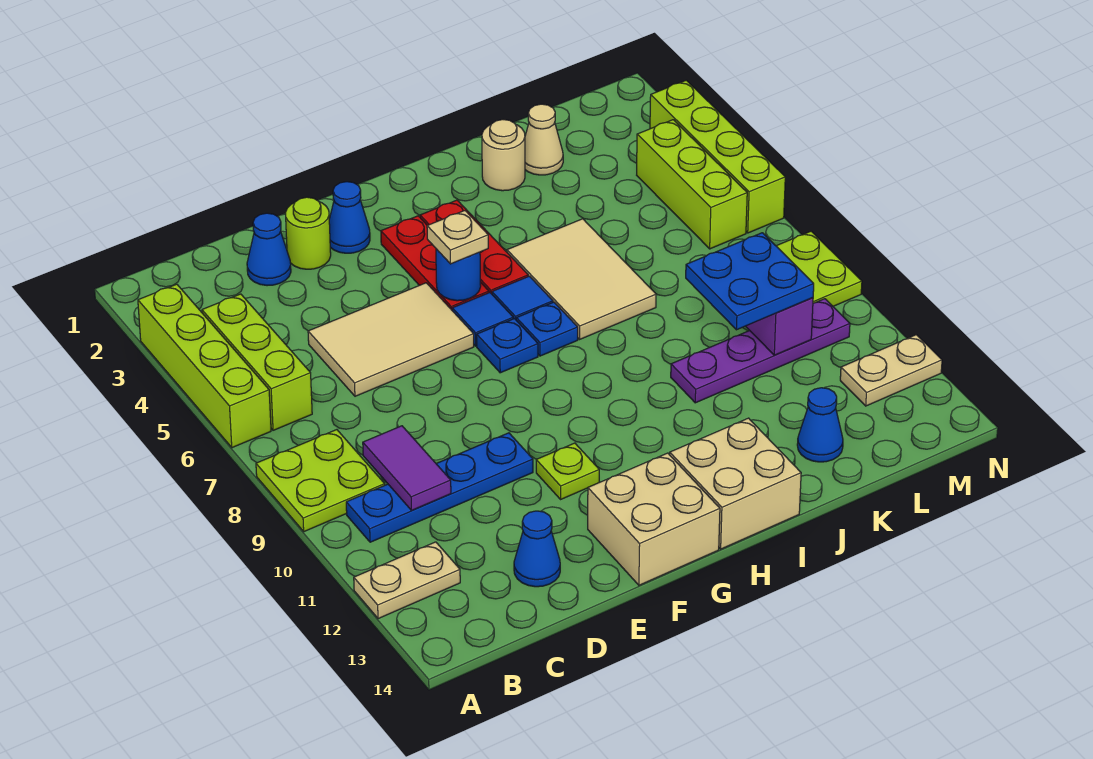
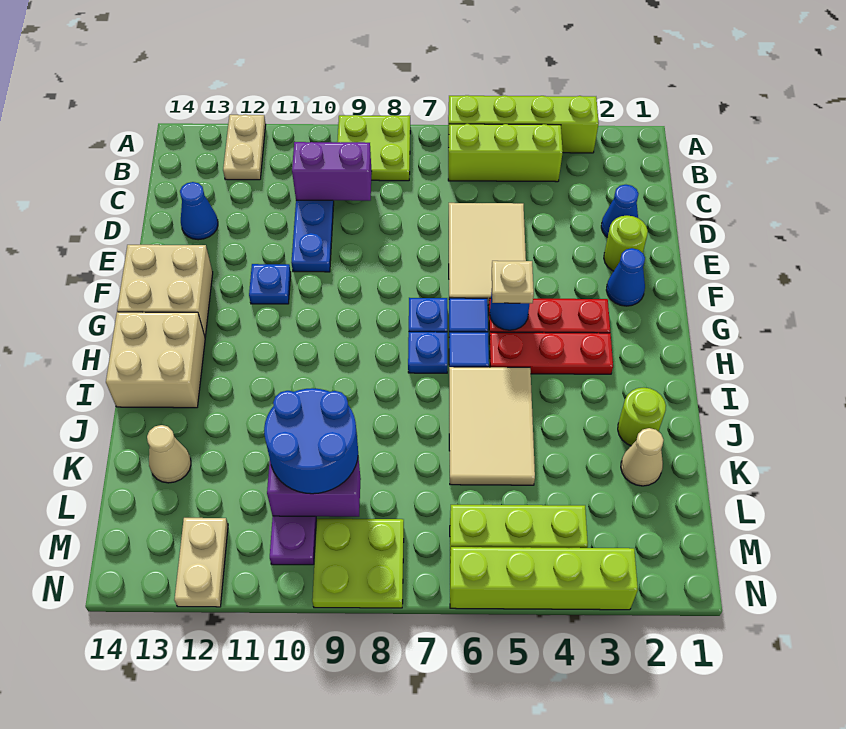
purple 1x2 tile [363,426,451,510] -> purple 1x2 brick [292,142,372,201]
lime 1x1 plate [536,443,599,499] -> blue 1x1 plate [249,264,291,304]
tan 2x3 tile [507,219,656,339] -> tan 2x3 tile turned to [449,367,535,485]
tan 1x1 round brick [482,120,525,191] -> lime 1x1 round brick [618,388,666,446]
blue 2x2 plate [686,233,814,330] -> blue 2x2 round brick [264,388,358,494]
blue 1x1 cone [797,388,843,462] -> tan 1x1 cone [147,425,191,483]

